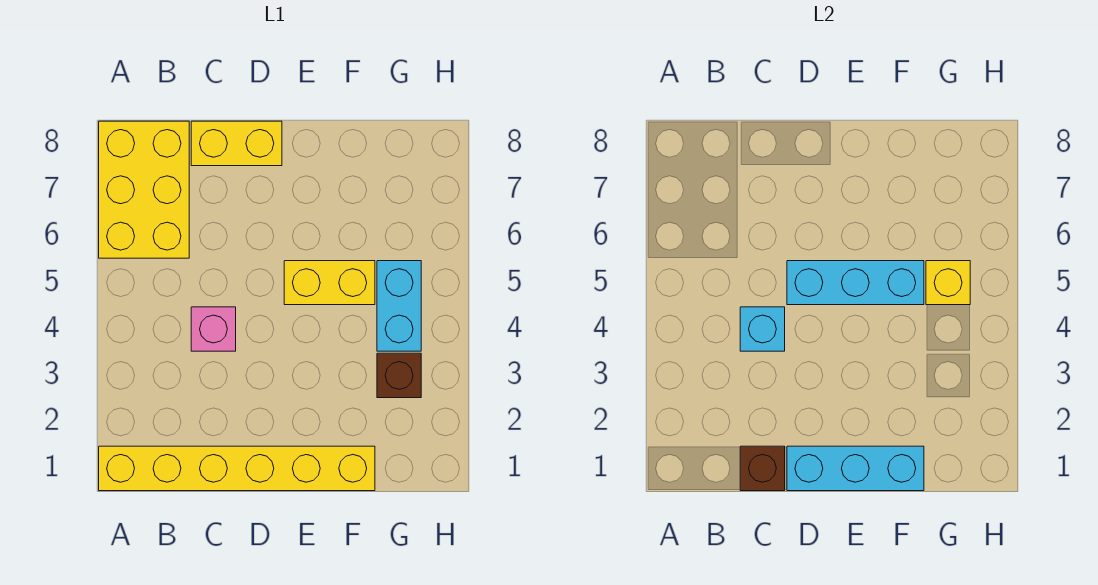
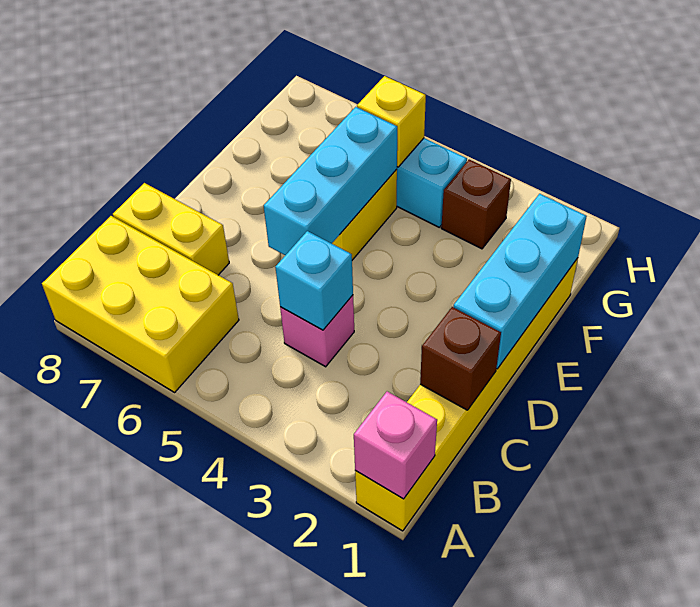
none -> pink 1x1 brick [354,391,437,499]
yellow 1x2 brick [191,121,282,166] -> yellow 1x2 brick turned to [113,183,229,275]

